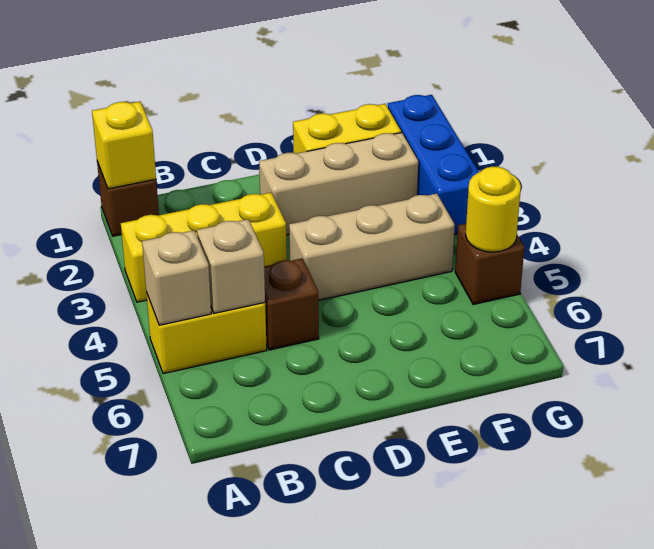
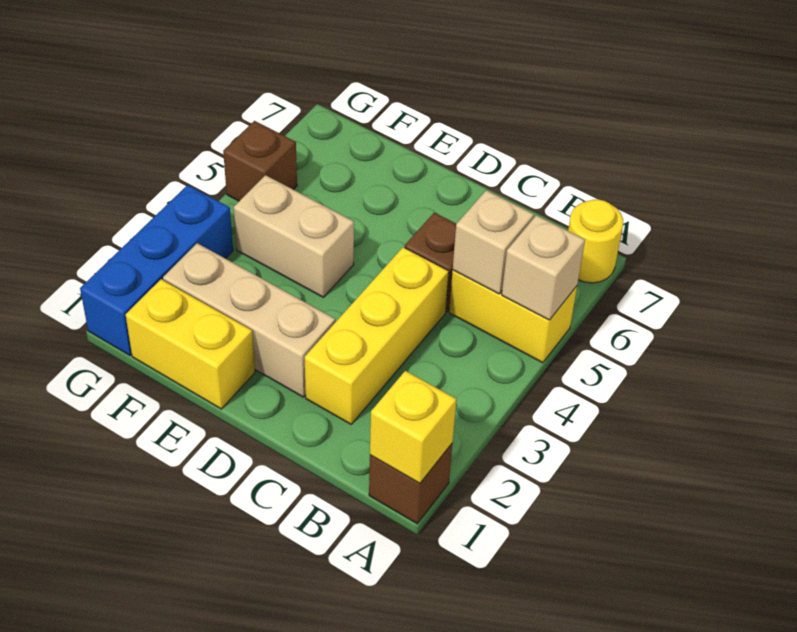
yellow 1x3 brick [121,193,287,302] -> yellow 1x3 brick turned to [305,247,449,424]
tan 1x3 brick [289,194,455,301] -> tan 1x2 brick [234,175,354,297]
yellow 1x1 round brick [466,167,521,252] -> yellow 1x1 round brick moved to [568,199,623,283]

